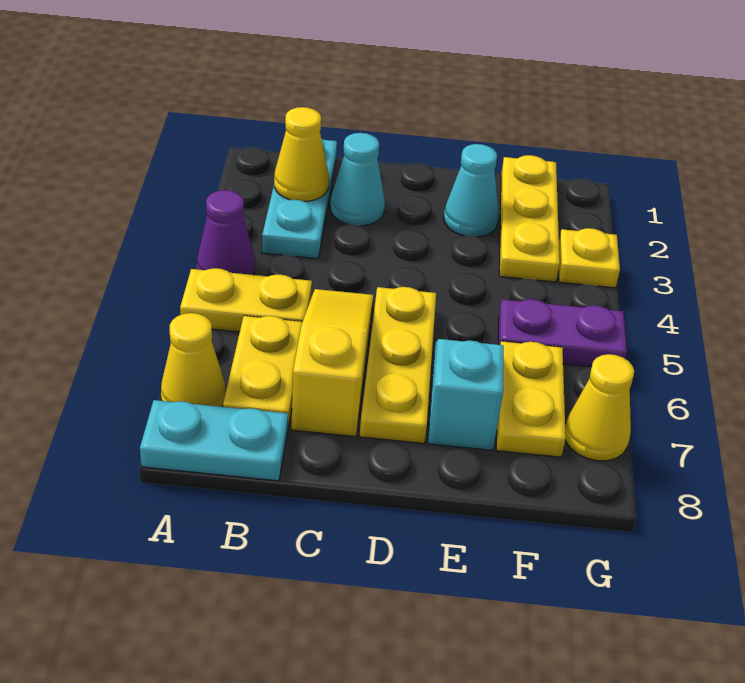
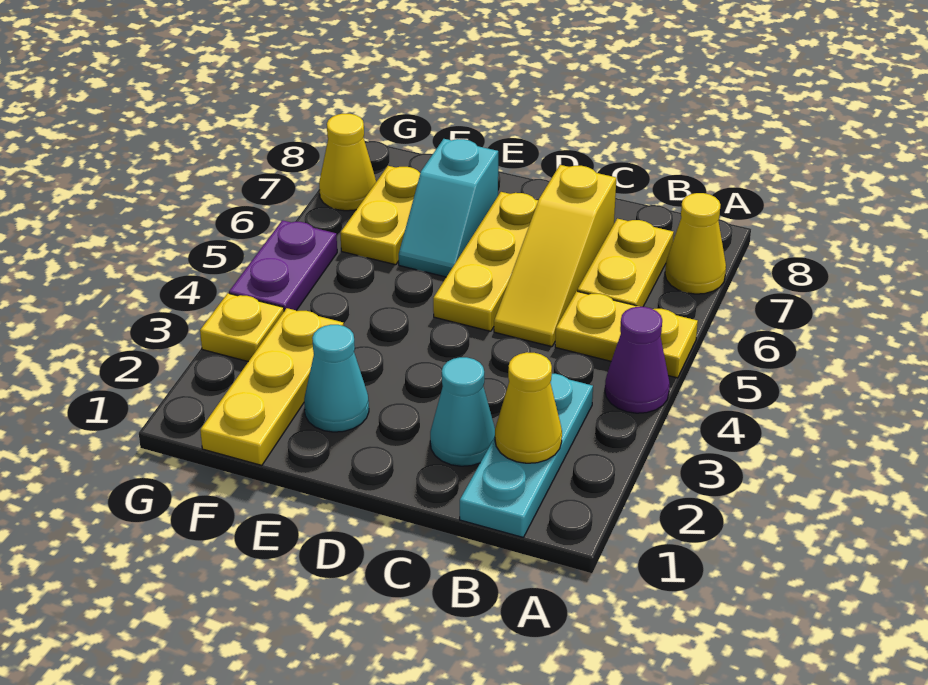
cyan 1x2 plate [140,400,288,481] -> none
purple 1x2 plate [498,299,627,367] -> purple 1x2 plate turned to [229,220,337,311]

